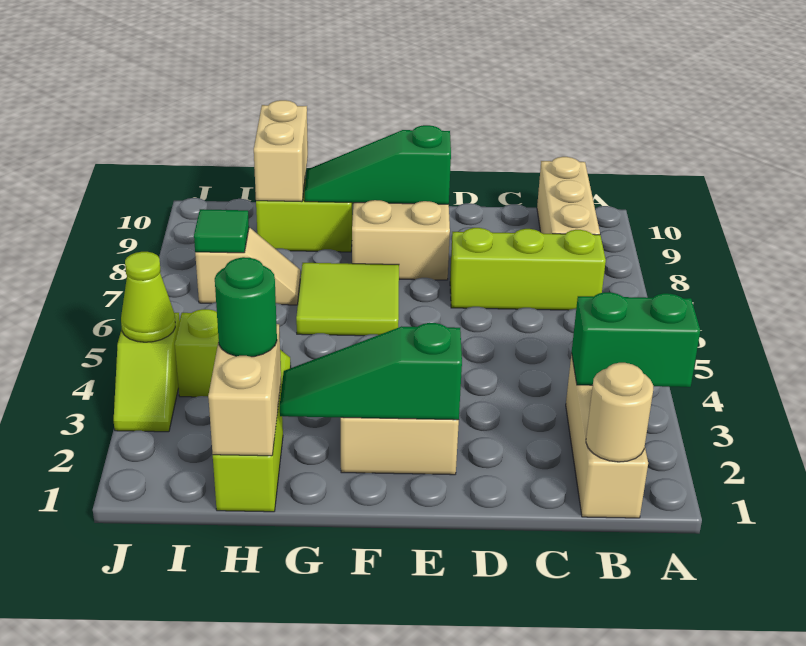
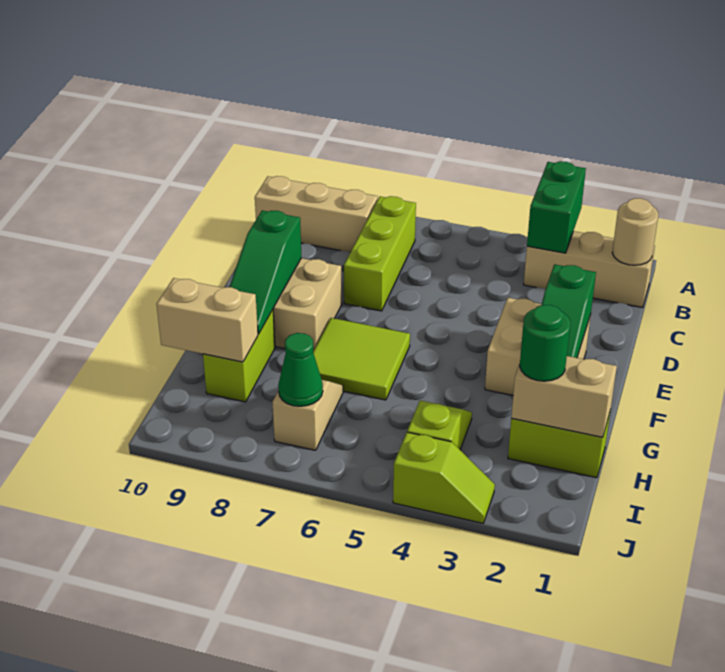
green 1x1 tile [194,209,249,253] -> green 1x1 cone [278,333,323,406]
lime 1x1 cone [121,252,175,342] -> none

